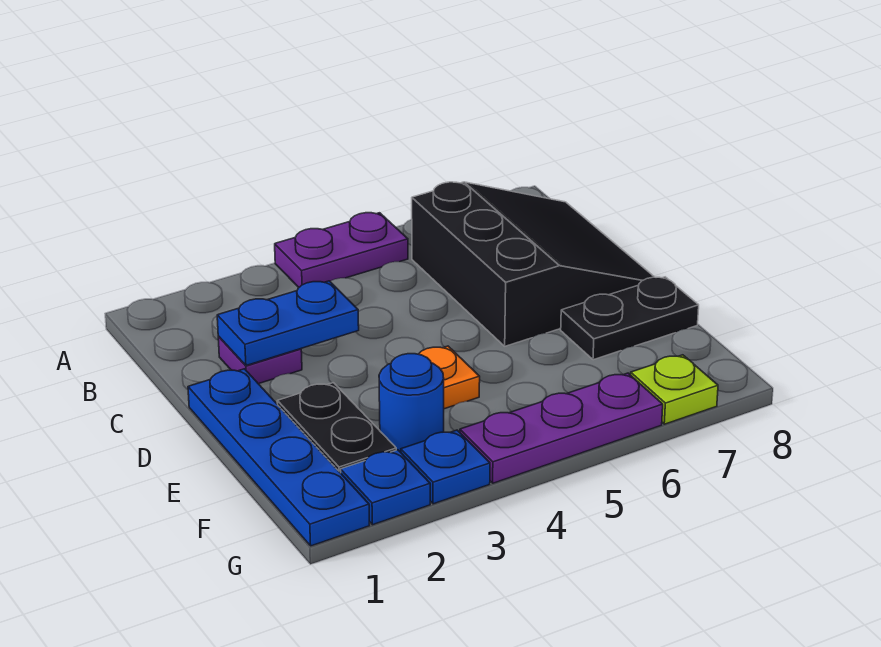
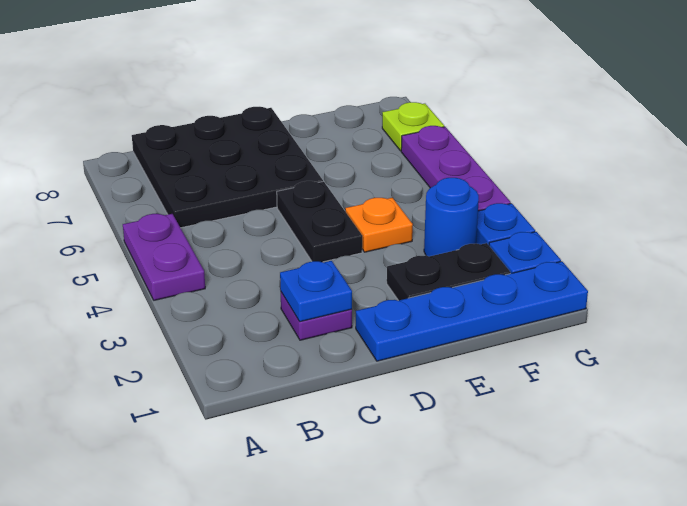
black 3x3 slope [412,182,654,346] -> black 3x3 plate [132,107,323,228]
blue 1x2 plate [217,281,359,366] -> blue 1x1 plate [280,261,352,322]
black 1x2 plate [561,277,699,360] -> black 1x2 plate moved to [277,181,362,262]

